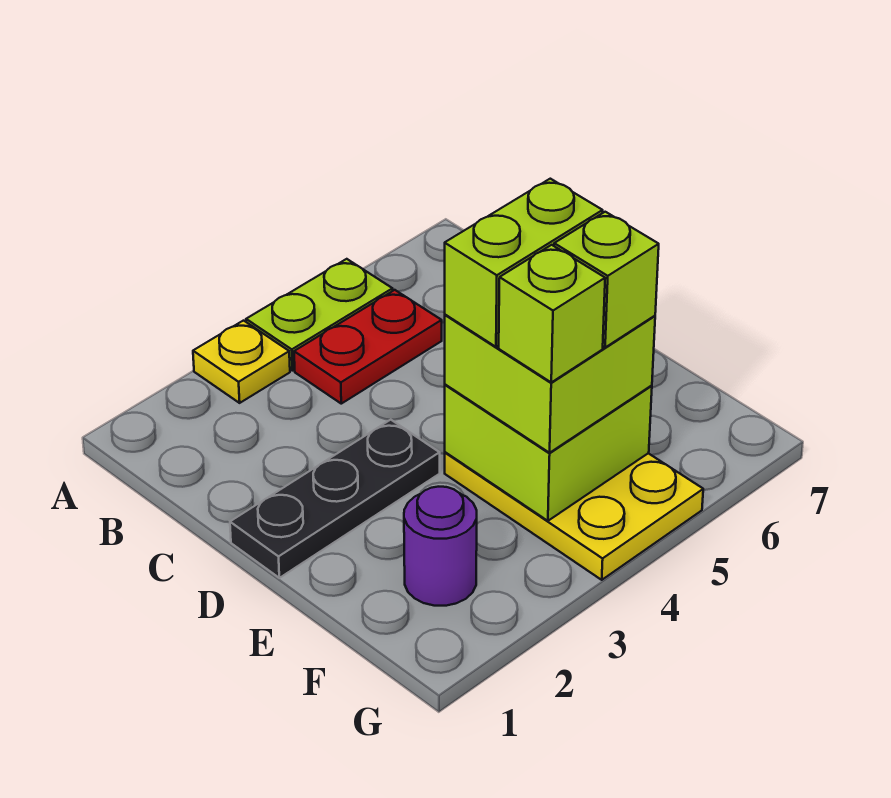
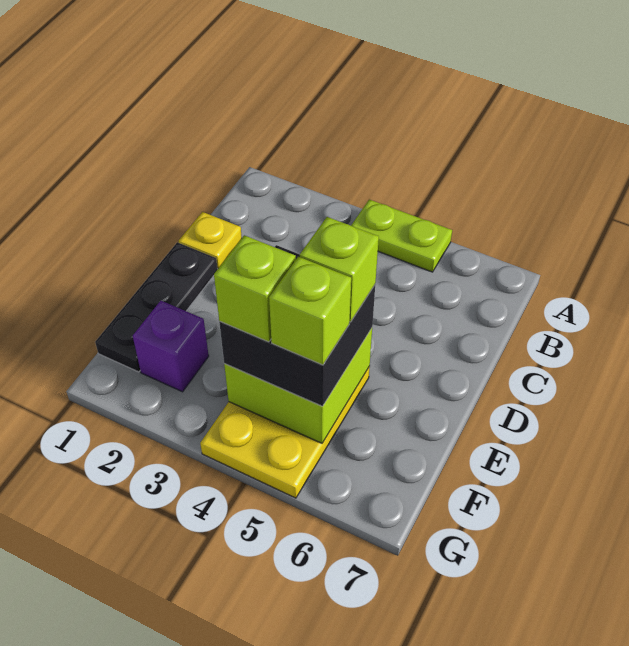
yellow 1x1 plate [193,321,290,403] -> yellow 1x1 plate moved to [179,212,242,268]
red 1x2 plate [294,290,442,404] -> none
black 1x3 plate [230,420,440,578] -> black 1x3 plate turned to [95,242,218,372]
lime 2x2 brick [445,315,655,453] -> black 2x2 brick [219,245,375,406]
lime 1x2 brick [445,179,603,347] -> lime 1x1 brick [300,217,379,322]
purple 1x1 round brick [404,487,477,606] -> purple 1x1 brick [133,301,209,392]

